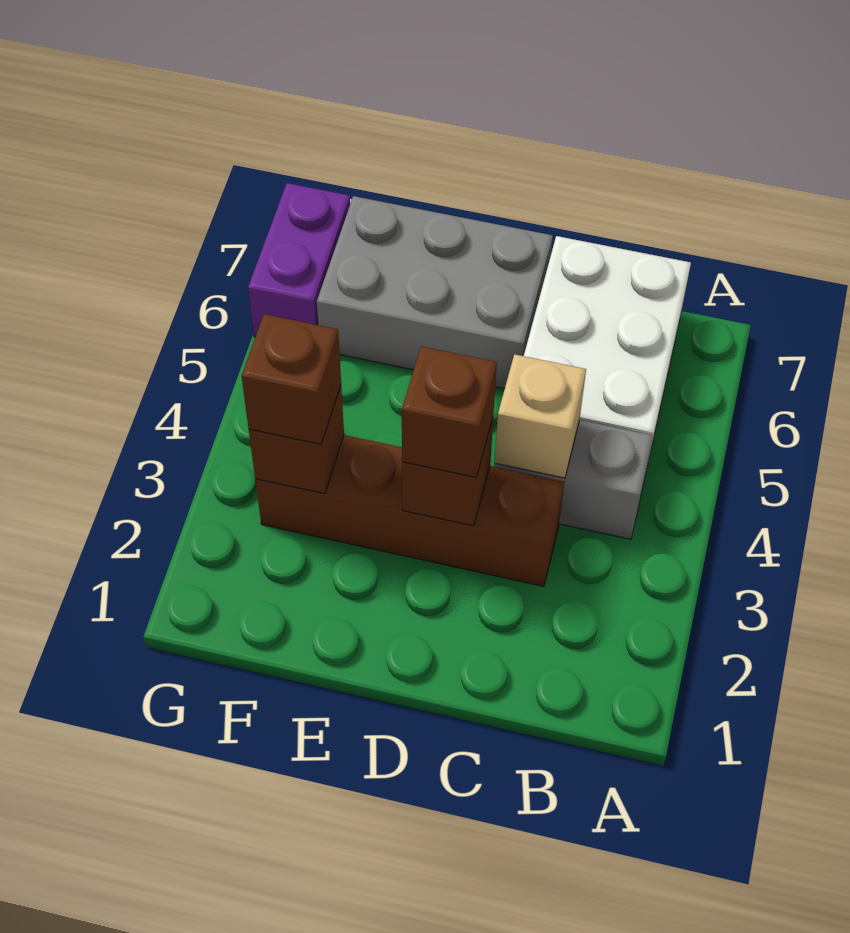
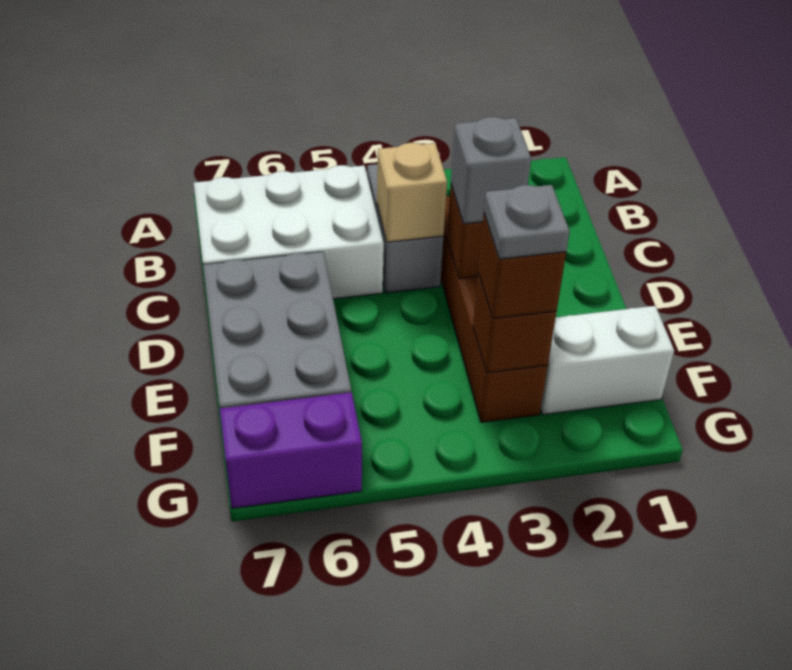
brown 1x1 brick [402,346,497,477] -> grey 1x1 brick [451,117,531,224]
none -> white 1x2 brick [541,306,674,415]
none -> grey 1x1 plate [484,185,570,259]

